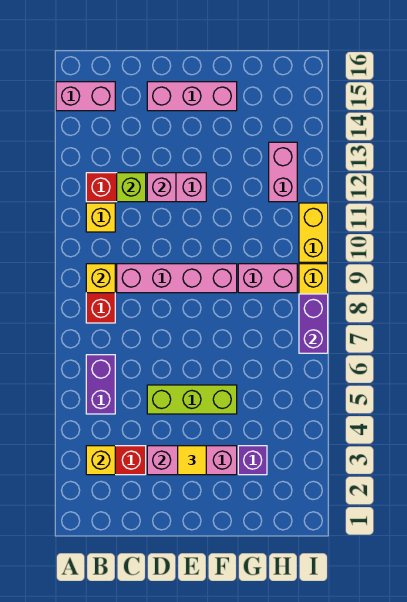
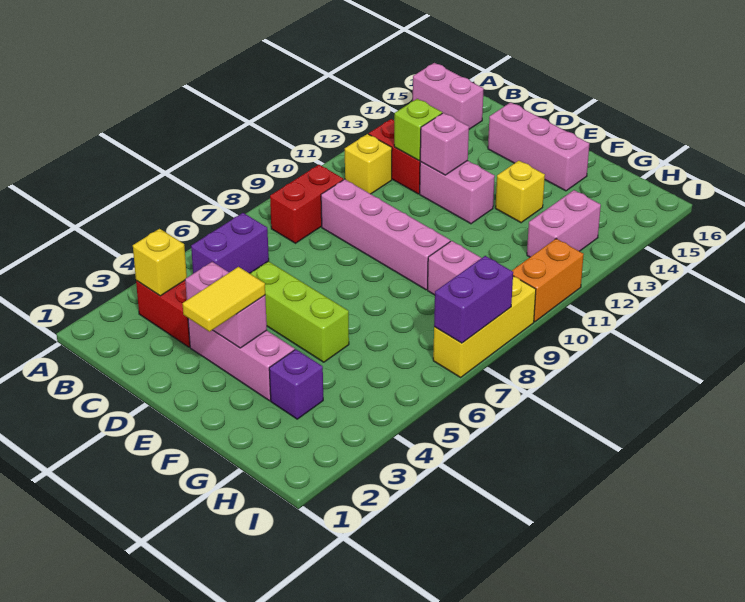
yellow 1x1 brick [86,264,115,293] -> yellow 1x1 brick moved to [495,161,545,223]
yellow 1x1 tile [178,446,206,475] -> yellow 1x2 tile [182,267,265,332]
yellow 1x2 brick [299,203,328,262] -> orange 1x2 brick [512,239,584,322]

